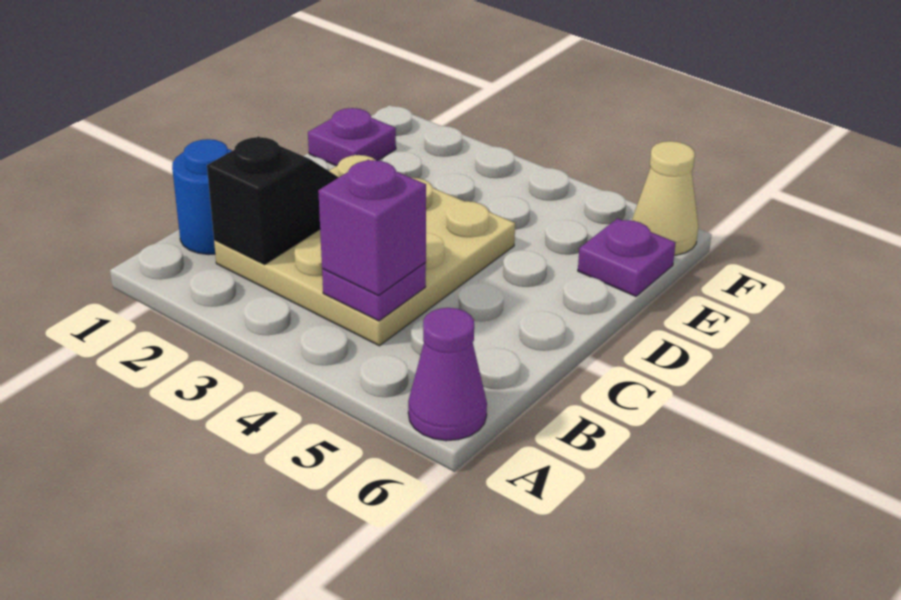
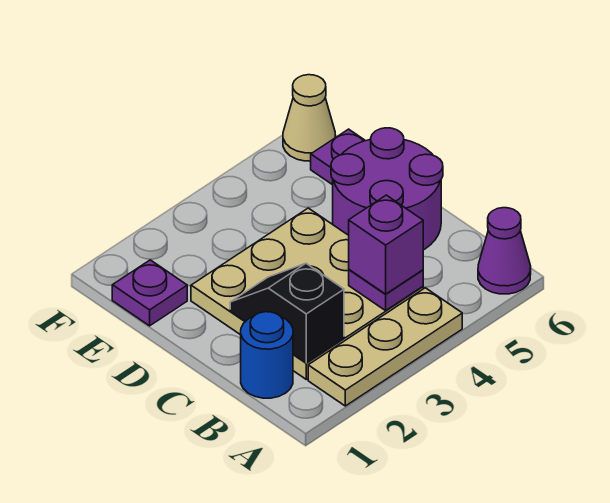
none -> tan 1x3 plate [308,288,462,406]
none -> purple 2x2 round brick [331,128,443,250]

